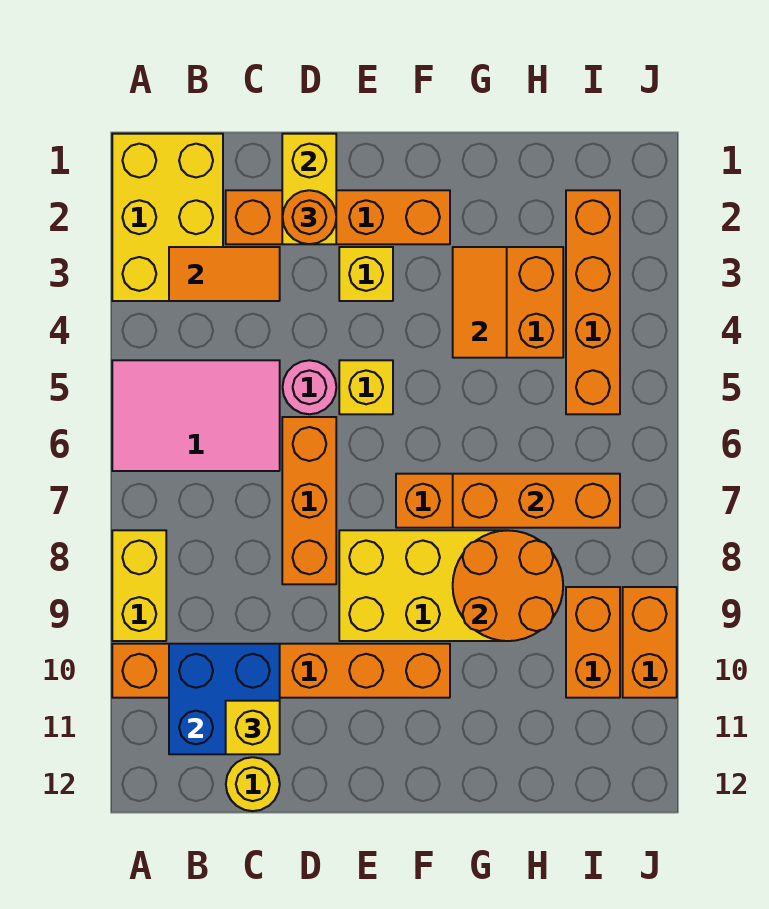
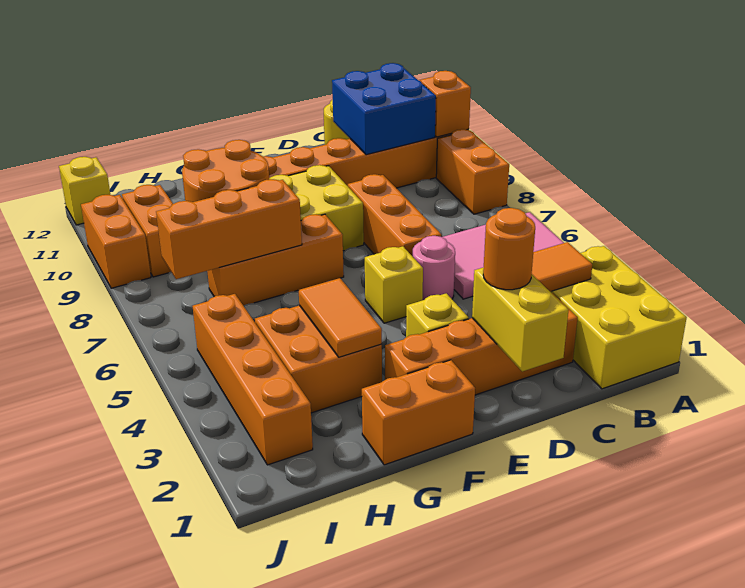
yellow 1x2 brick [112,530,166,641] -> orange 1x2 brick [436,129,509,214]
none -> orange 1x1 brick [420,71,471,137]
yellow 1x1 brick [226,701,280,754] -> yellow 1x1 brick moved to [59,157,110,225]
none -> orange 1x2 brick [362,360,475,465]

